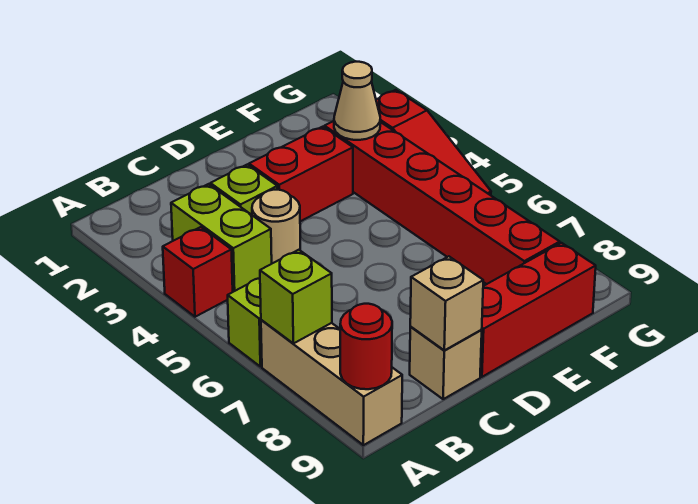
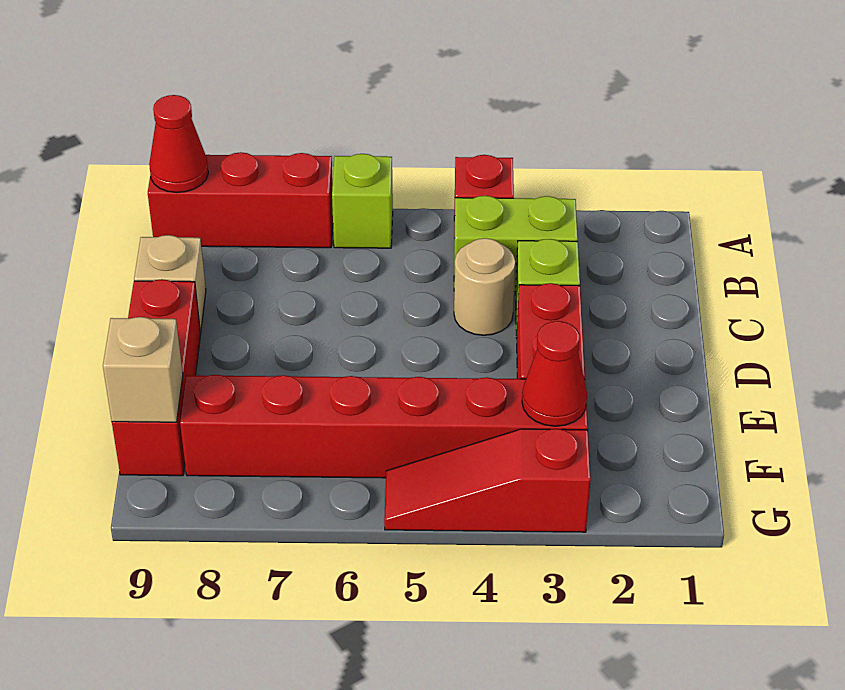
tan 1x3 brick [261,320,402,445] -> red 1x3 brick [148,152,333,248]
lime 1x1 brick [260,250,332,344] -> none
red 1x1 round brick [340,304,392,389] -> red 1x1 cone [149,95,208,193]
tan 1x1 brick [410,256,483,350] -> tan 1x1 brick moved to [103,317,183,422]
tan 1x1 cone [334,62,380,140] -> red 1x1 cone [522,321,587,426]

